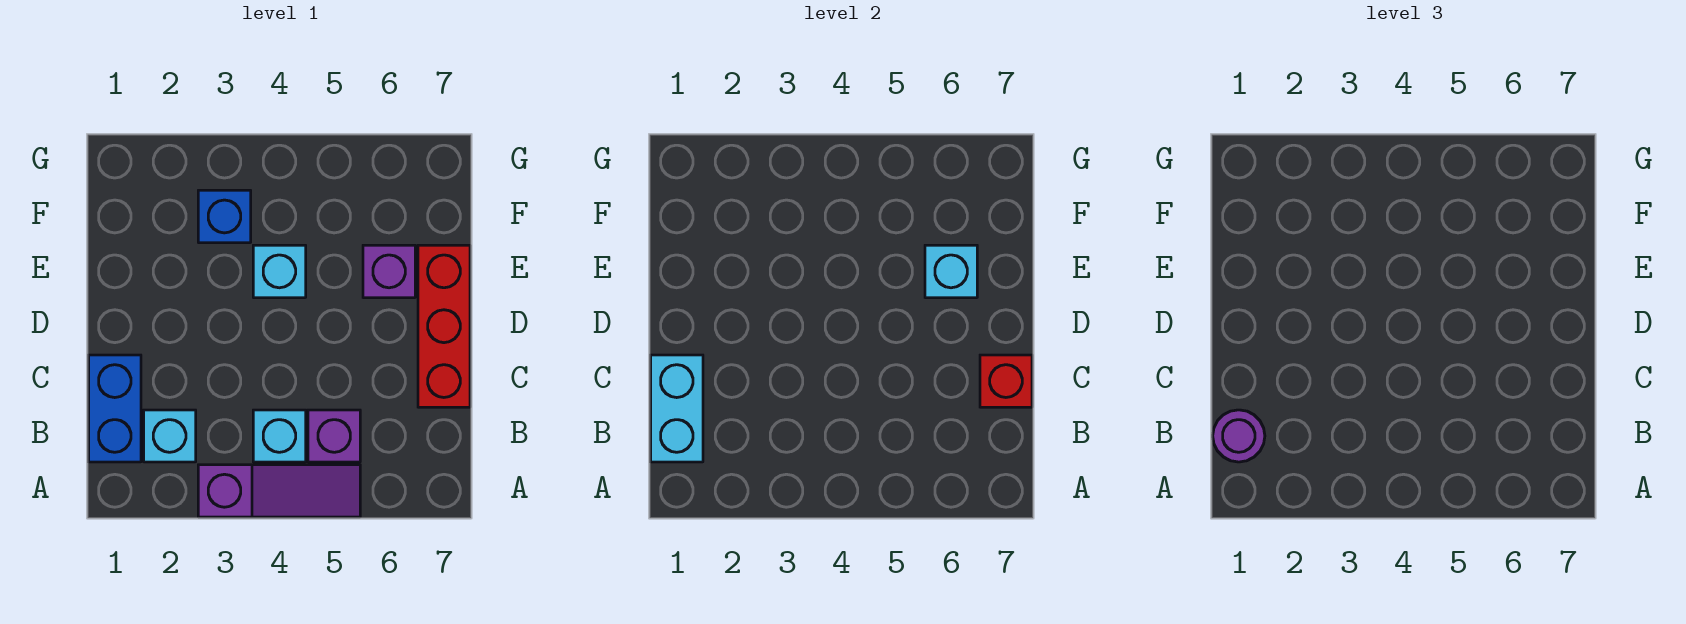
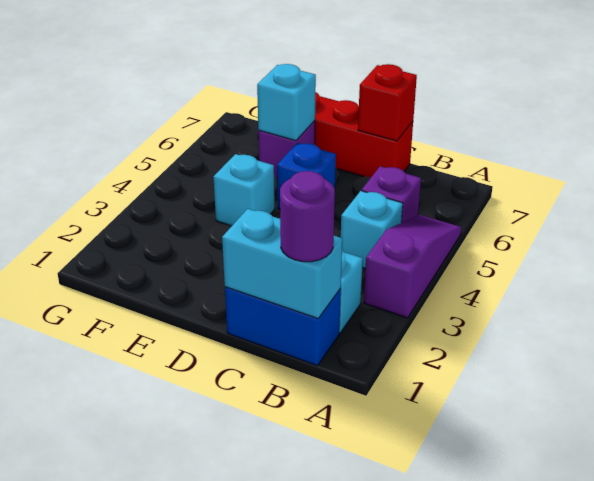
blue 1x1 brick [198,190,251,243] -> blue 1x1 brick moved to [277,143,336,209]

